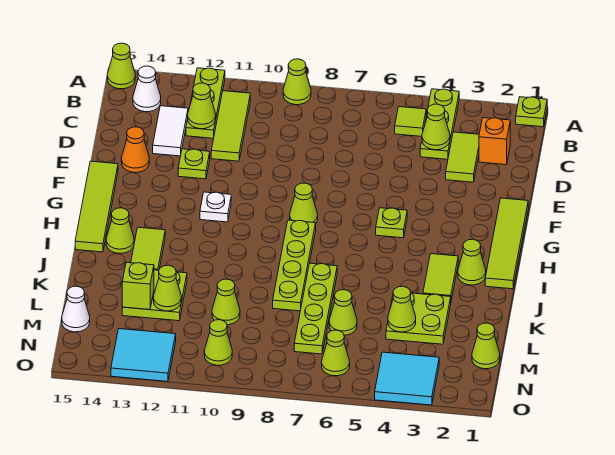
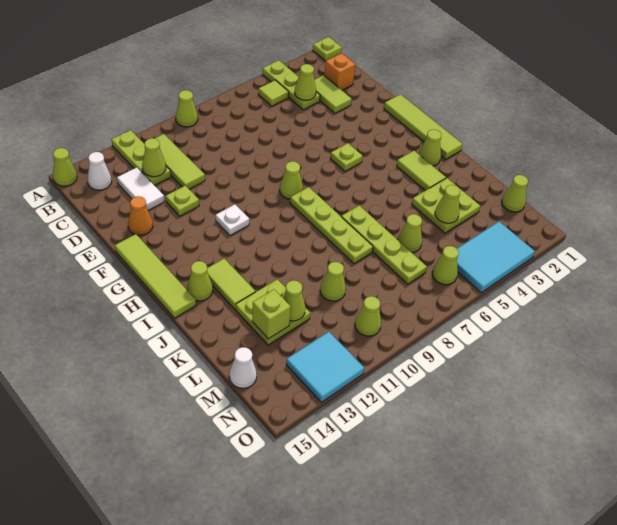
cyan 2x2 tile [375,352,439,405] -> cyan 2x3 tile [457,222,535,293]

